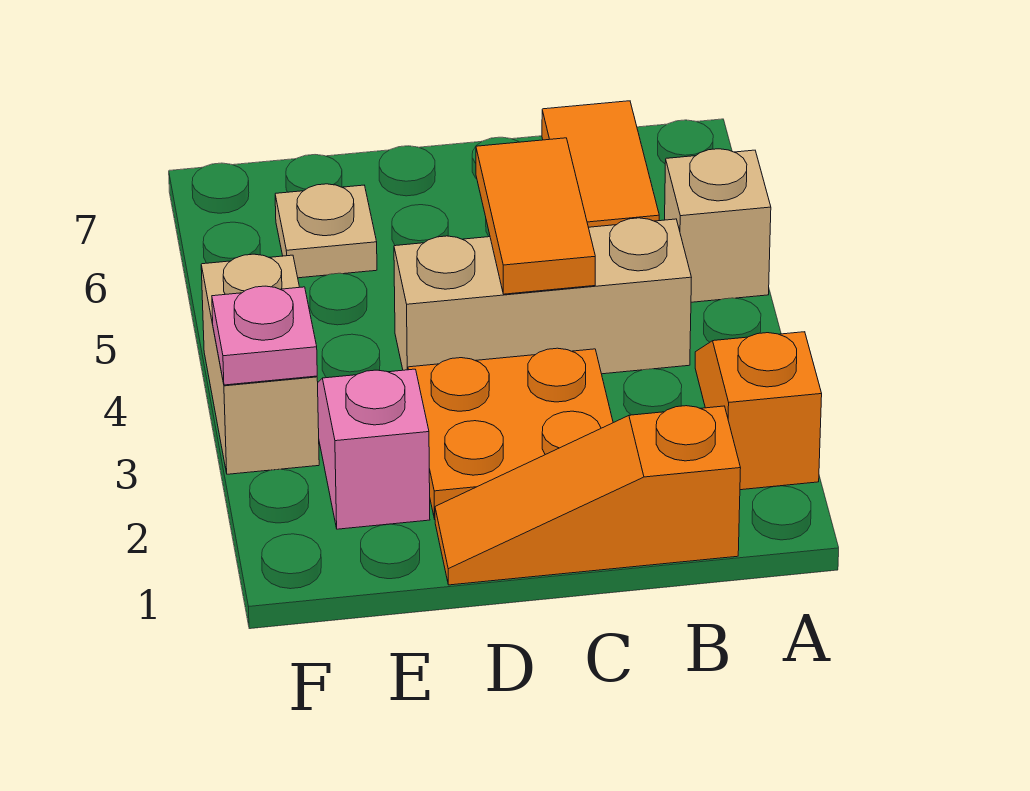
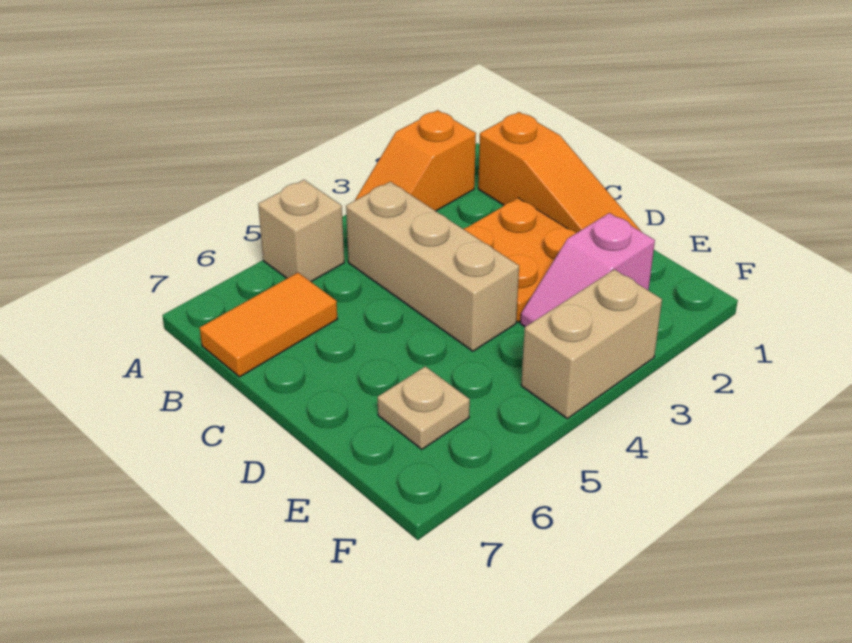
orange 1x2 tile [476,138,595,294] -> none
pink 1x1 plate [212,286,317,385] -> none

